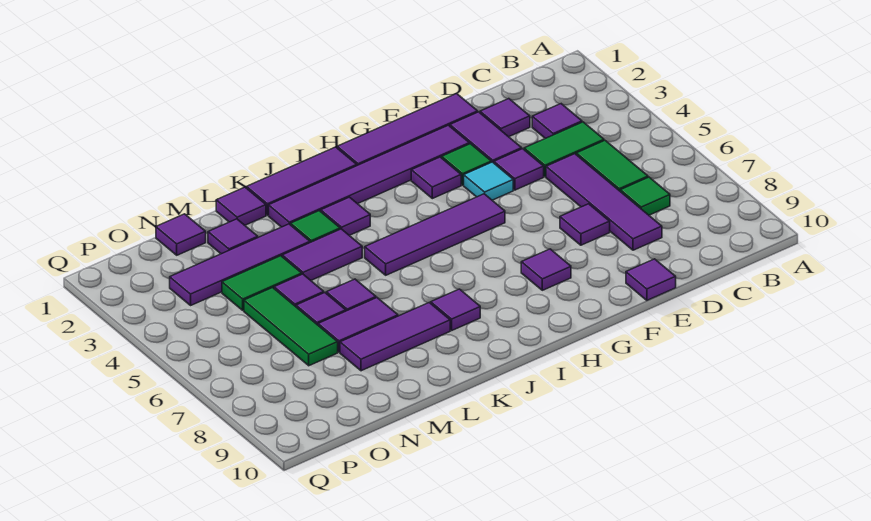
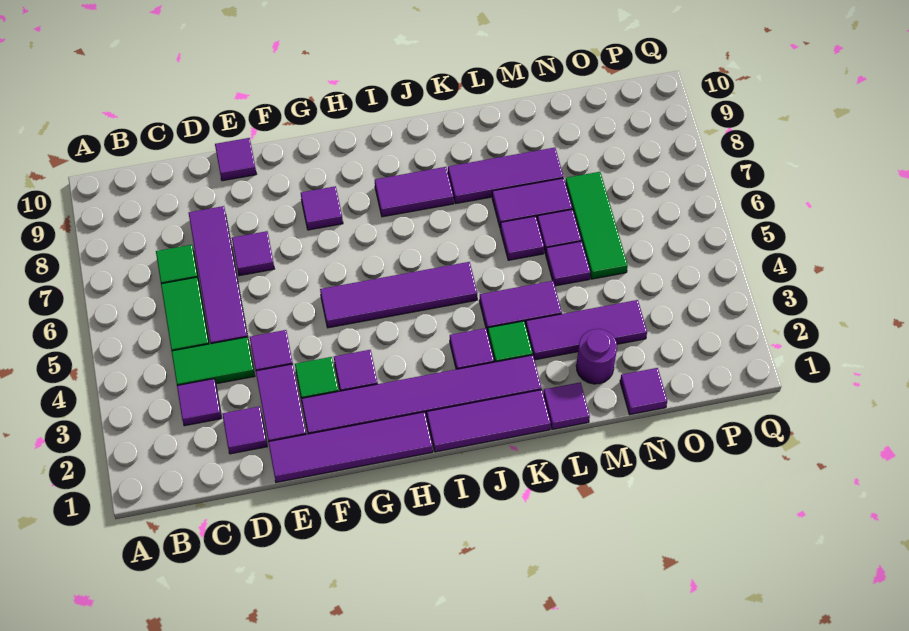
cyan 1x1 tile [464,162,513,200] -> none
purple 1x1 tile [431,289,480,330] -> purple 1x2 tile [375,167,454,217]
purple 1x4 tile [170,224,310,305] -> purple 1x3 tile [526,300,647,360]
purple 1x1 tile [208,219,258,254] -> purple 1x1 round brick [576,329,617,384]
green 1x2 tile [222,256,302,310] -> none

